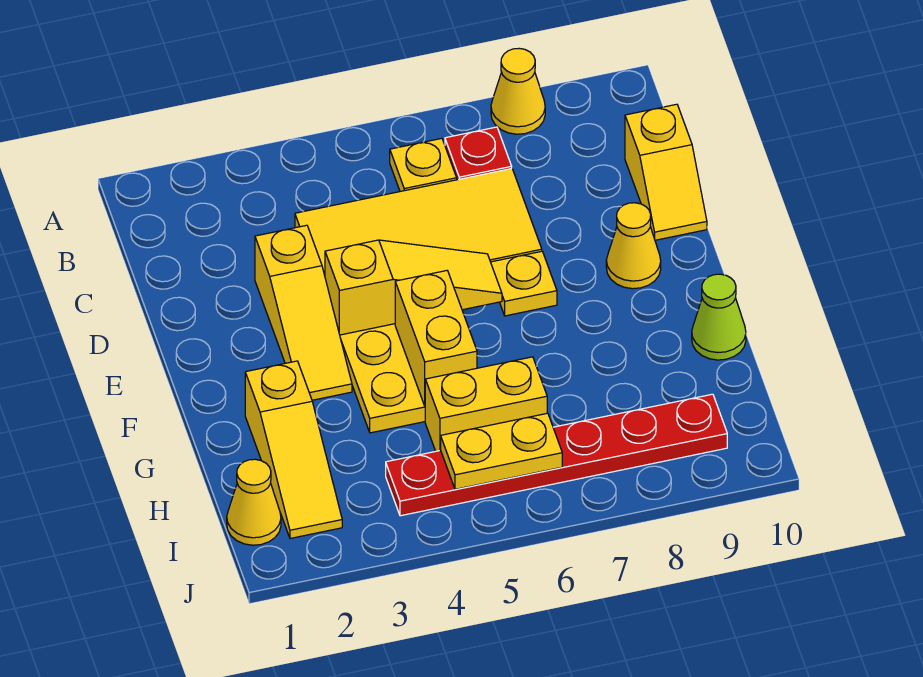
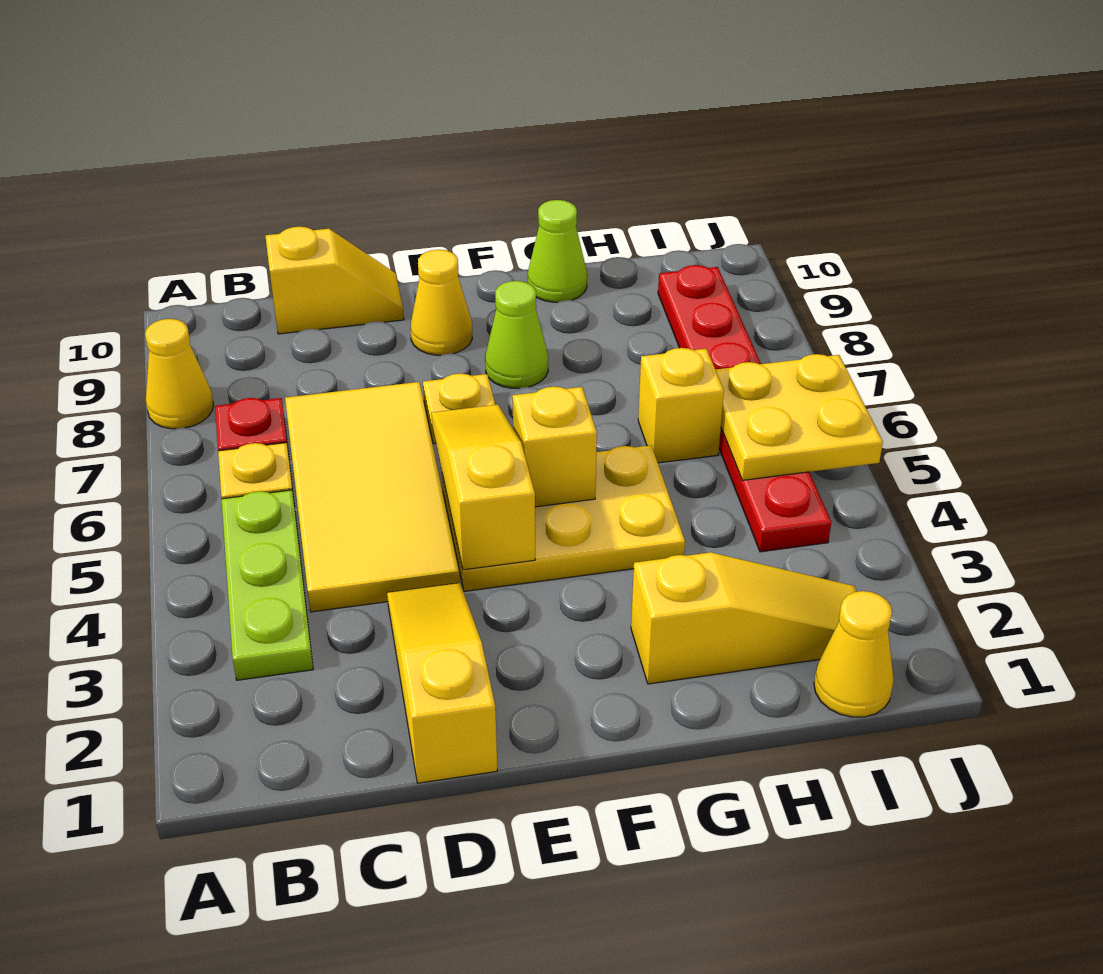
none -> lime 1x3 plate [221,490,313,680]
yellow 1x3 slope [255,225,352,400] -> yellow 1x3 slope turned to [387,583,497,783]
yellow 1x2 brick [395,271,477,406] -> yellow 1x1 brick [512,387,597,507]
none -> lime 1x1 cone [485,281,548,388]
yellow 1x2 brick [425,357,547,451] -> yellow 1x1 brick [638,348,724,463]
yellow 1x2 plate [441,413,562,489] -> yellow 2x2 plate [716,354,883,480]

